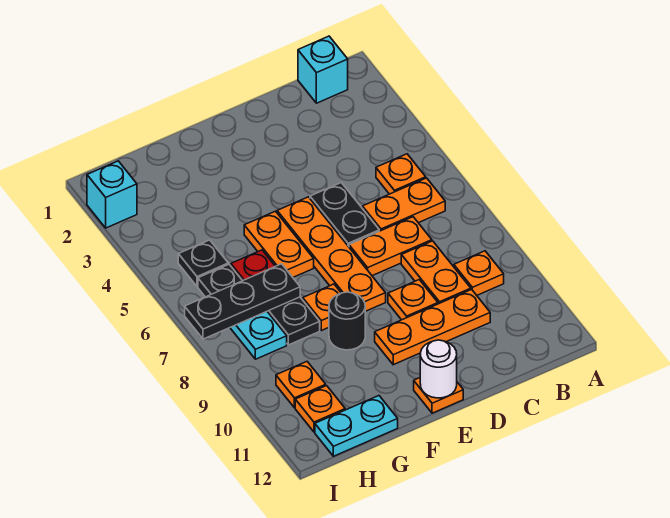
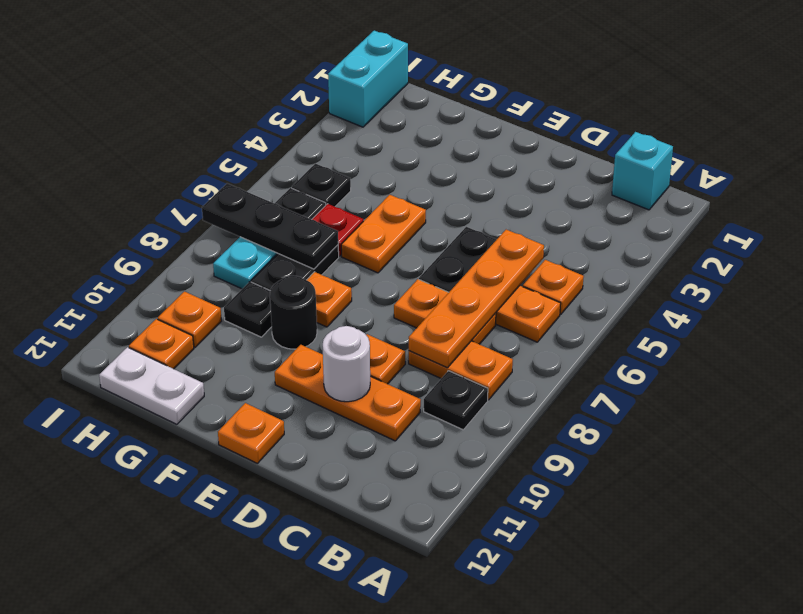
orange 1x1 plate [454,251,504,295] -> black 1x1 plate [424,371,488,430]
orange 1x2 plate [401,241,471,304] -> orange 1x2 plate turned to [409,341,513,400]
orange 1x4 plate [277,197,386,311] -> orange 1x4 plate moved to [409,230,544,368]
white 1x1 round brick [420,340,457,398] -> white 1x1 round brick moved to [323,326,370,402]
none -> black 1x1 plate [224,282,272,337]
cyan 1x2 plate [315,396,398,456] -> white 1x2 plate [99,347,204,424]
cyan 1x1 brick [87,161,137,228] -> cyan 1x2 brick [328,31,408,127]

